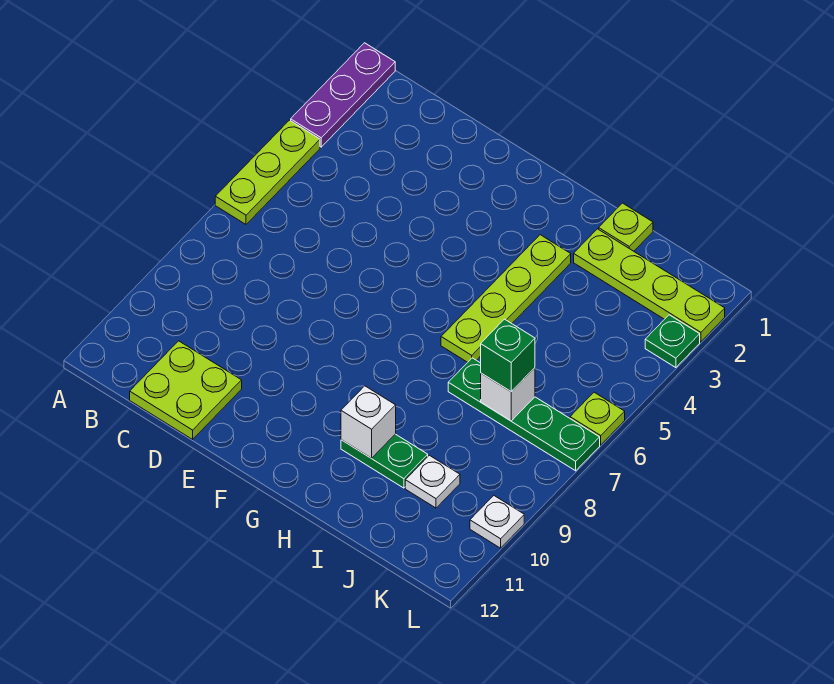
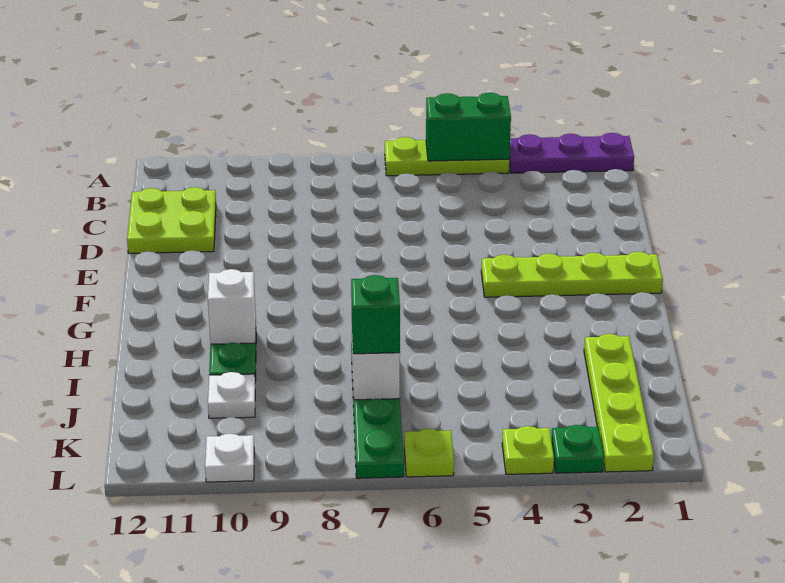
none -> green 1x2 brick [426,93,511,161]
lime 1x4 plate [441,235,571,362] -> lime 1x4 plate moved to [481,252,663,297]
lime 1x1 plate [599,203,653,251] -> lime 1x1 plate moved to [502,426,554,474]

